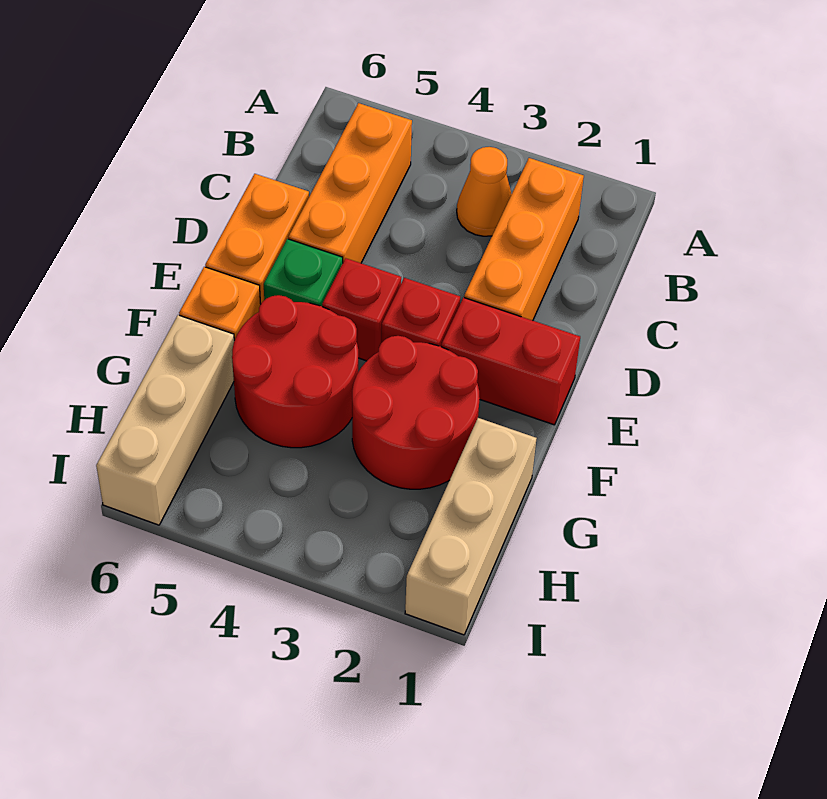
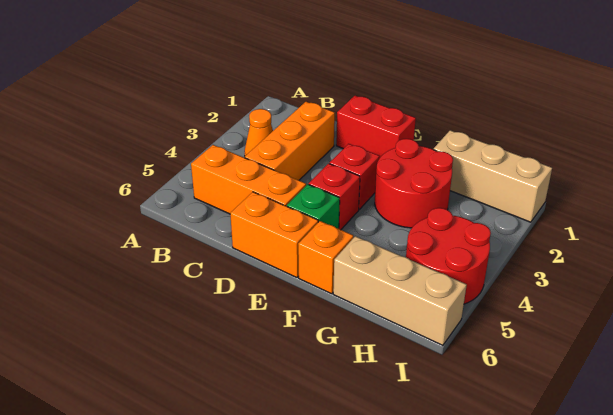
orange 1x3 brick [464,158,584,321] -> orange 1x3 brick turned to [245,102,335,180]
red 1x2 brick [441,298,580,425] -> red 1x2 brick turned to [336,96,416,158]
red 2x2 round brick [232,295,358,448] -> red 2x2 round brick moved to [406,208,491,304]

